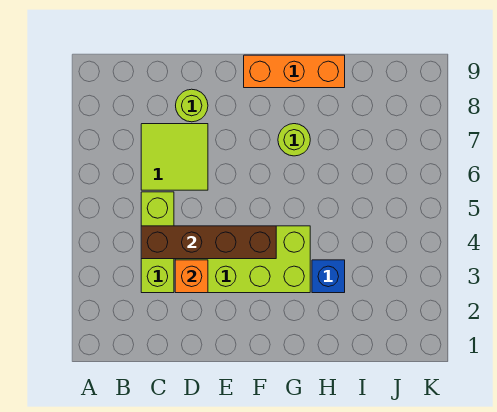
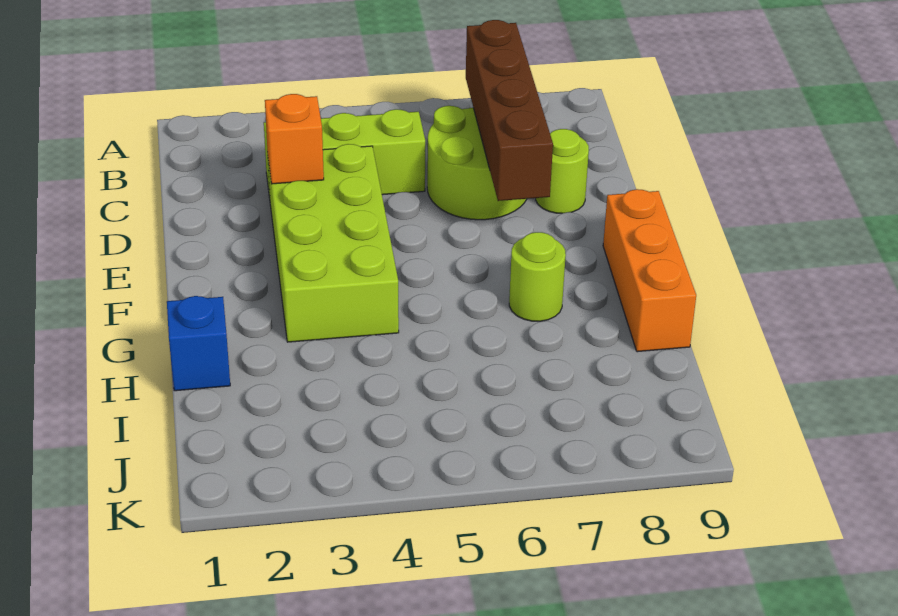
brown 1x4 brick [141,226,276,259] -> brown 1x4 brick moved to [466,20,553,201]
lime 2x2 tile [141,124,208,190] -> lime 2x2 round brick [427,106,527,220]
blue 1x1 brick [312,260,345,293] -> blue 1x1 brick moved to [167,296,230,391]

